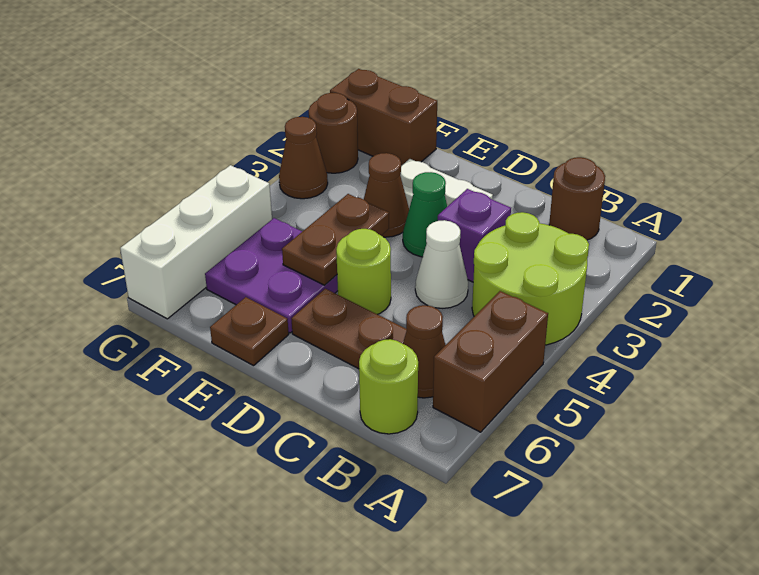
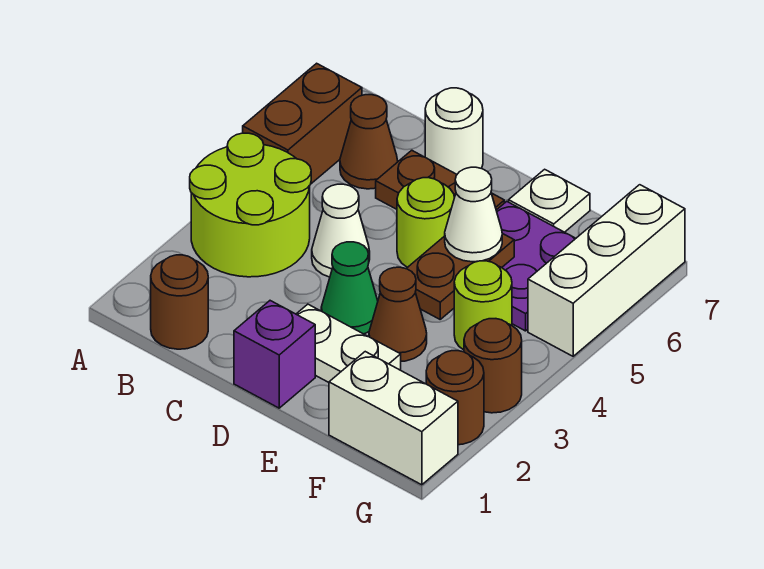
lime 1x1 round brick [359,339,418,434] -> lime 1x1 round brick moved to [454,261,512,350]
purple 1x1 brick [438,189,511,282] -> purple 1x1 brick moved to [234,301,315,408]
none -> white 1x1 round brick [425,88,483,174]
none -> white 1x1 cone [445,167,502,262]
brown 1x1 plate [210,297,289,366] -> white 1x1 plate [509,169,590,232]
brown 1x2 brick [330,69,437,166] -> white 1x2 brick [329,352,458,485]
brown 1x1 cone [279,117,328,199] -> brown 1x1 round brick [464,319,522,413]

